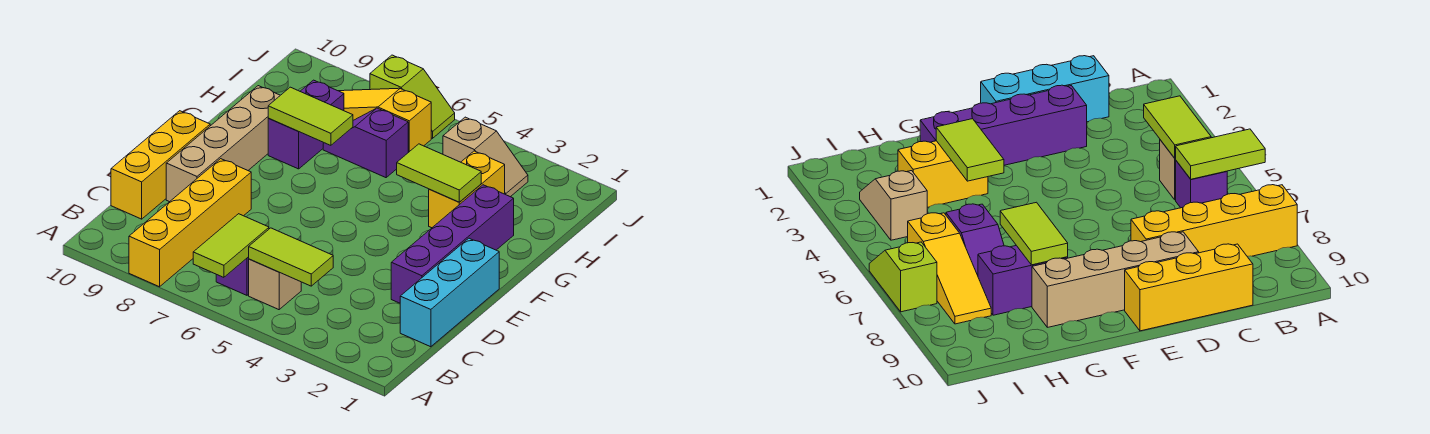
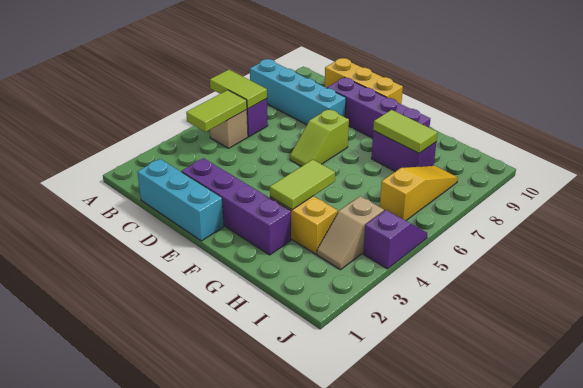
yellow 1x4 brick [129,159,251,287] -> cyan 1x4 brick [250,59,346,125]
tan 1x4 brick [166,86,280,202] -> purple 1x4 brick [327,78,430,138]
lime 1x2 tile [268,87,353,145] -> lime 1x2 tile turned to [373,110,438,153]
purple 1x2 slope [323,108,408,178] -> purple 1x2 slope moved to [363,210,427,269]
lime 1x2 slope [370,55,455,138] -> lime 1x2 slope moved to [290,109,349,166]

